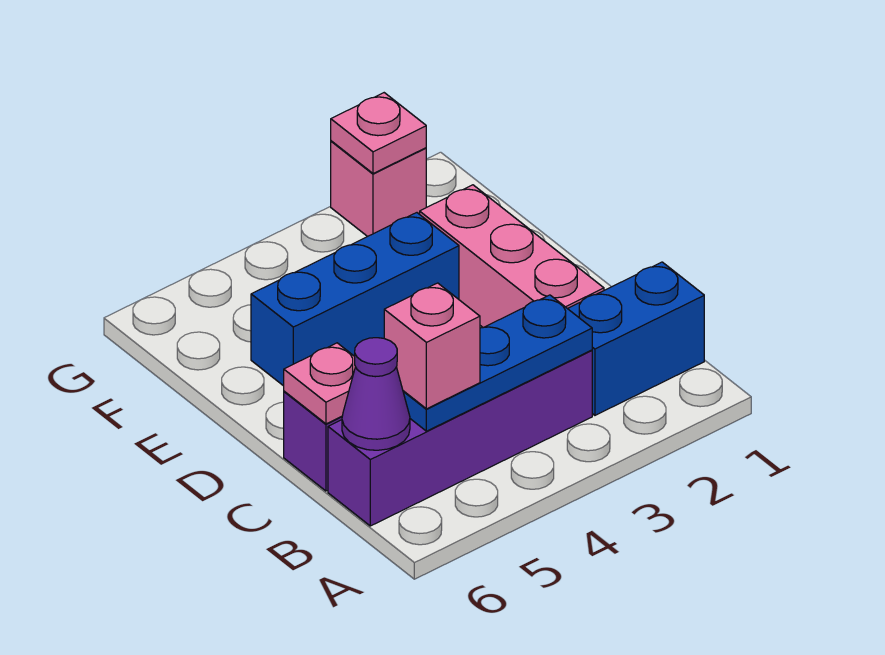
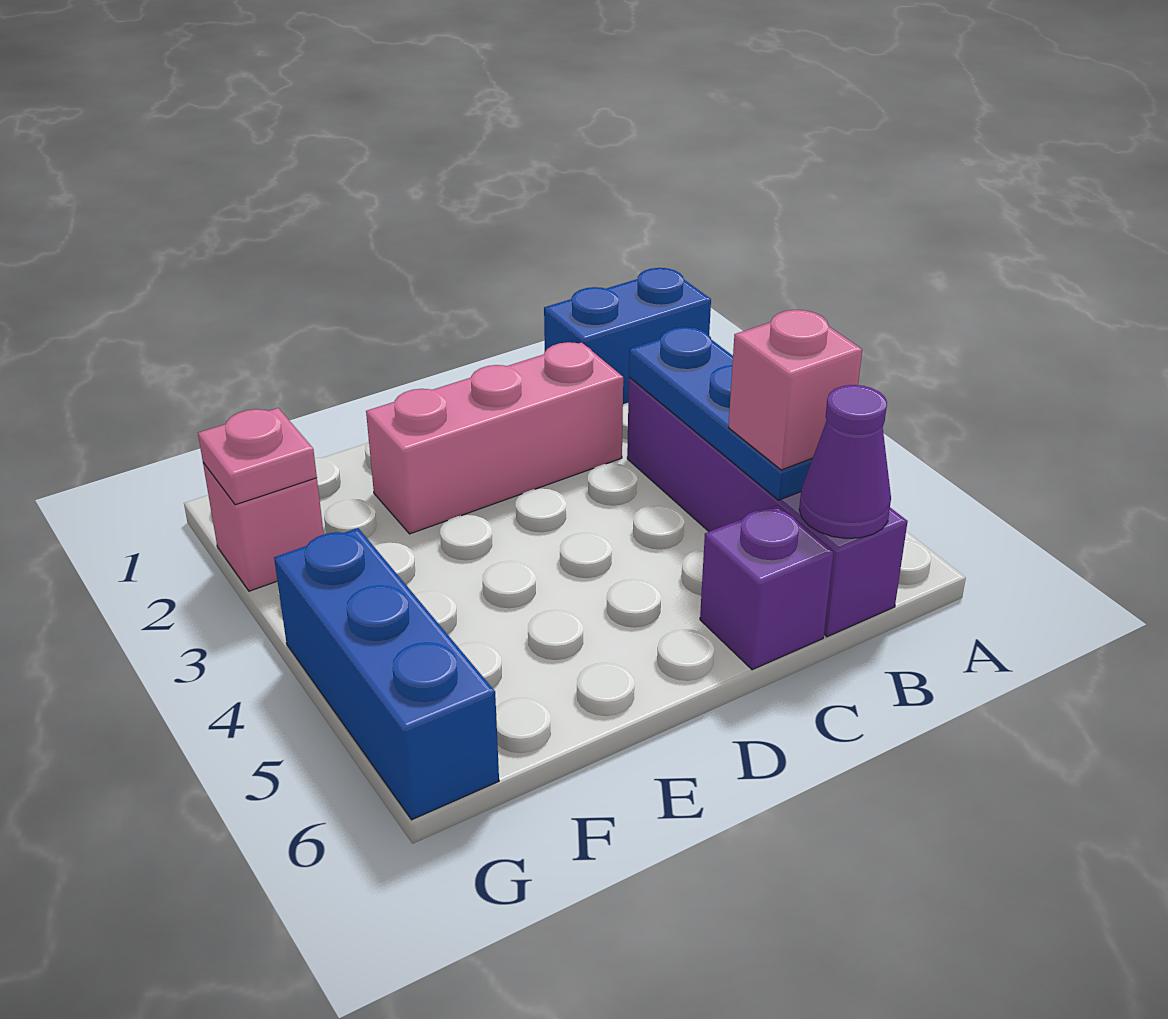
blue 1x2 brick [568,262,704,415] -> blue 1x2 brick turned to [544,268,711,404]
pink 1x1 plate [284,343,355,424] -> none
blue 1x3 brick [251,213,459,386] -> blue 1x3 brick moved to [274,528,499,820]

